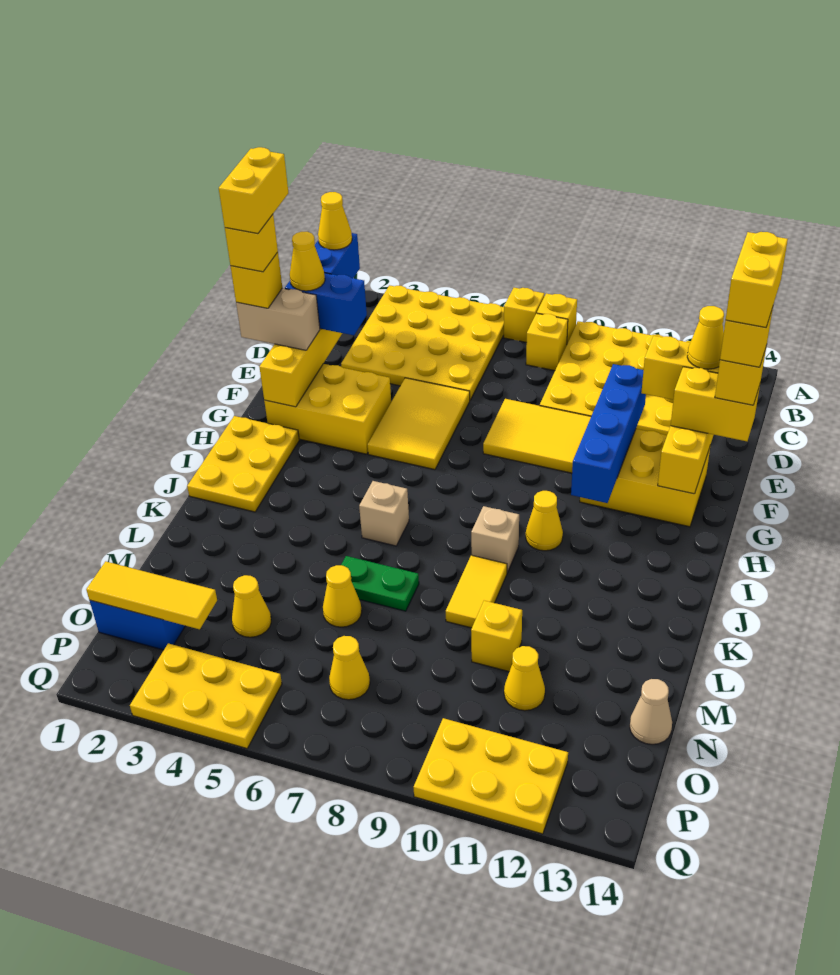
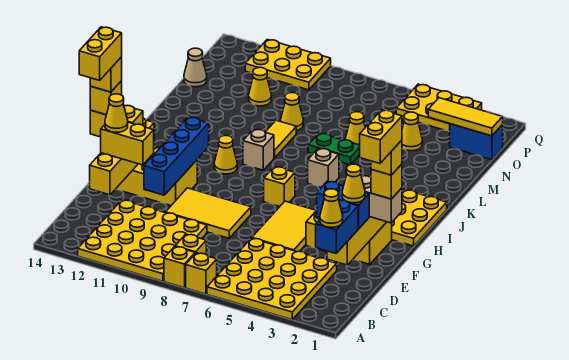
yellow 1x1 brick [471,601,522,671] -> yellow 1x1 brick moved to [264,166,295,207]
yellow 1x1 cone [329,636,370,700] -> yellow 1x1 cone moved to [281,93,303,131]

